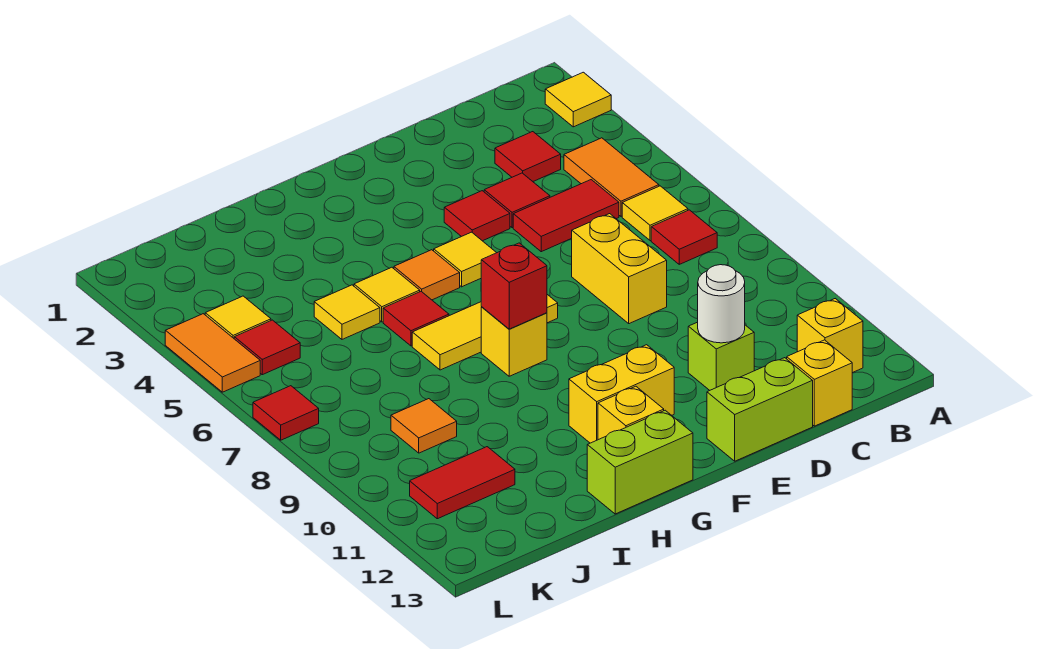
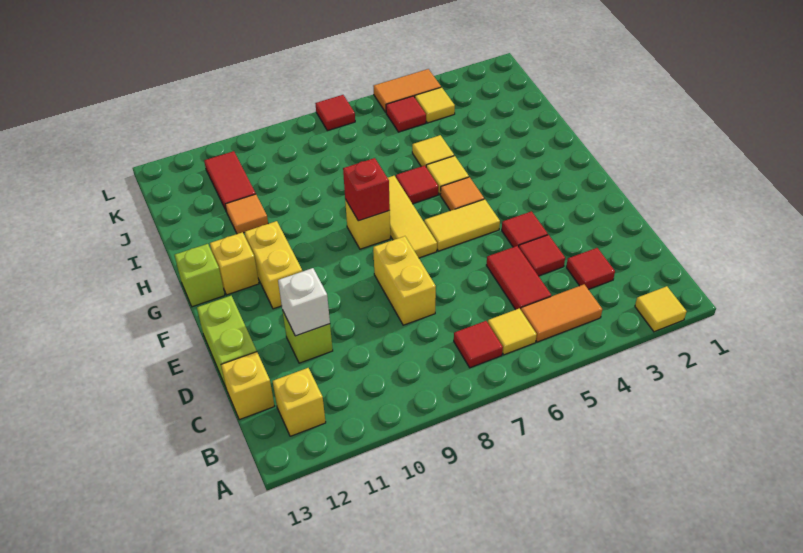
yellow 1x2 brick [572,214,667,324] -> yellow 1x2 brick turned to [373,236,436,325]
white 1x1 round brick [698,265,745,343] -> white 1x1 brick [278,268,330,336]
yellow 1x1 tile [434,232,496,287] -> yellow 1x2 tile [424,199,500,251]
lime 1x2 brick [587,410,693,514] -> lime 1x1 brick [175,244,225,307]
orange 1x1 tile [391,399,457,453] -> orange 1x1 tile moved to [225,194,268,234]

